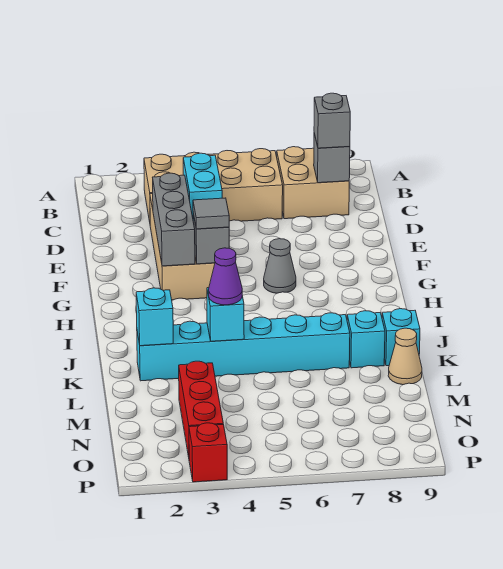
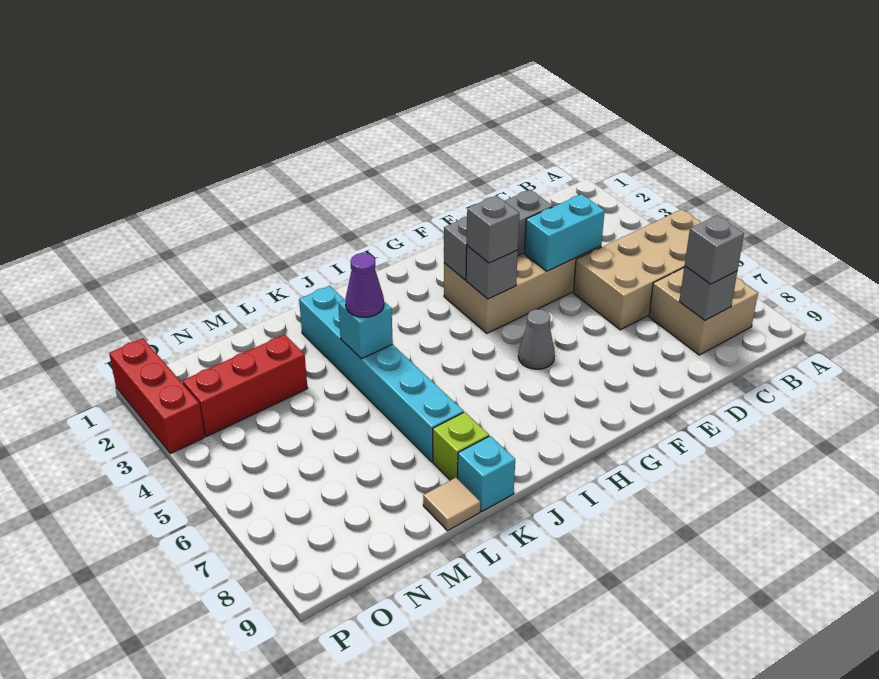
tan 2x4 brick [144,149,283,222] -> tan 2x4 brick turned to [573,209,701,330]
grey 1x1 tile [193,198,229,229] -> grey 1x1 brick [467,196,519,263]
cyan 1x1 brick [136,288,173,346] -> none
cyan 1x1 brick [347,311,385,368] -> lime 1x1 brick [433,412,489,480]
tan 1x1 cone [388,328,422,385] -> tan 1x1 tile [423,478,480,531]
red 1x1 brick [189,423,227,482] -> red 1x3 brick [109,339,205,454]

